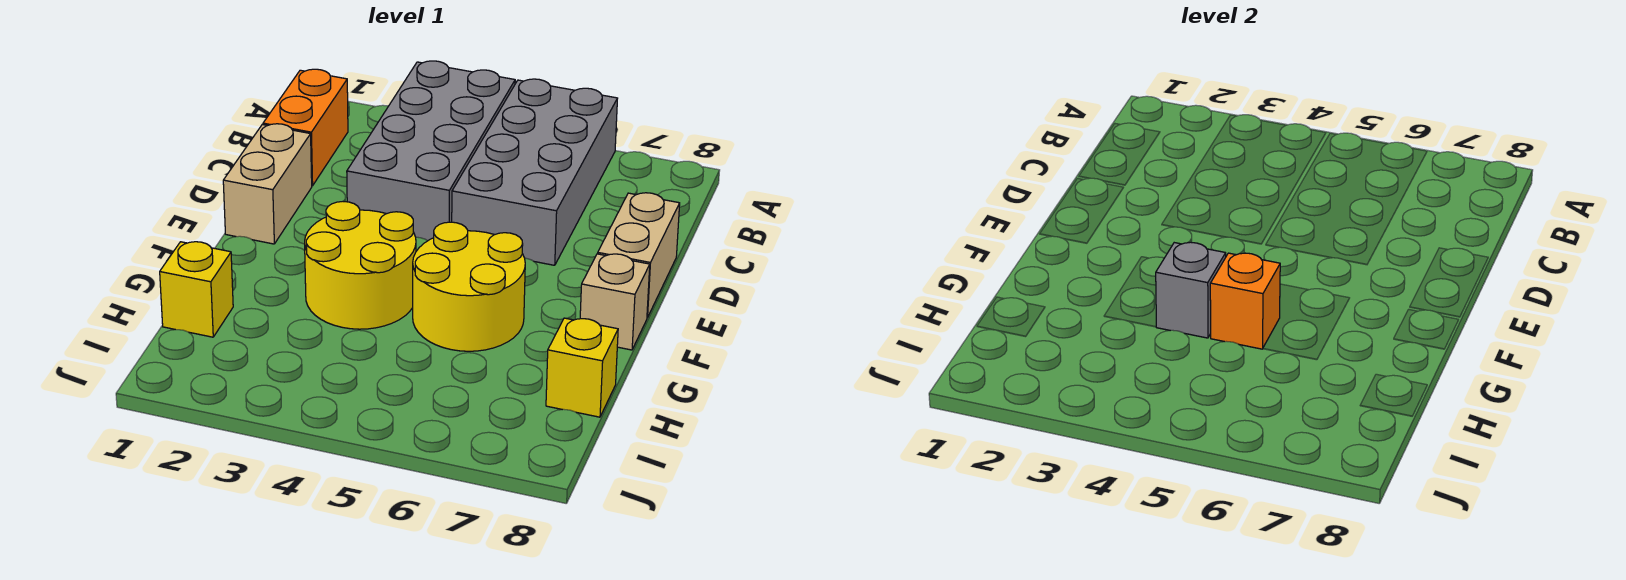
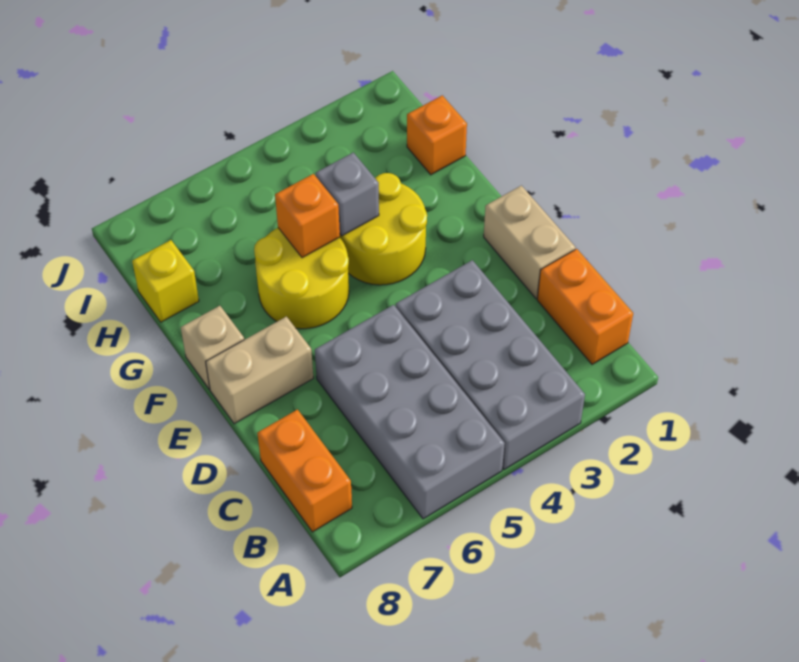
none -> orange 1x2 brick [257,410,352,532]
tan 1x2 brick [598,193,680,318] -> tan 1x2 brick turned to [206,317,313,424]
yellow 1x1 brick [160,242,233,337] -> orange 1x1 brick [407,95,467,175]

